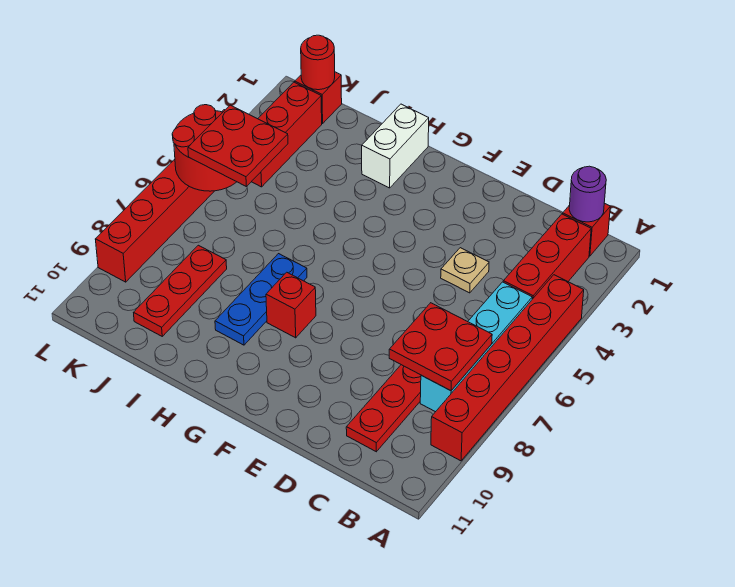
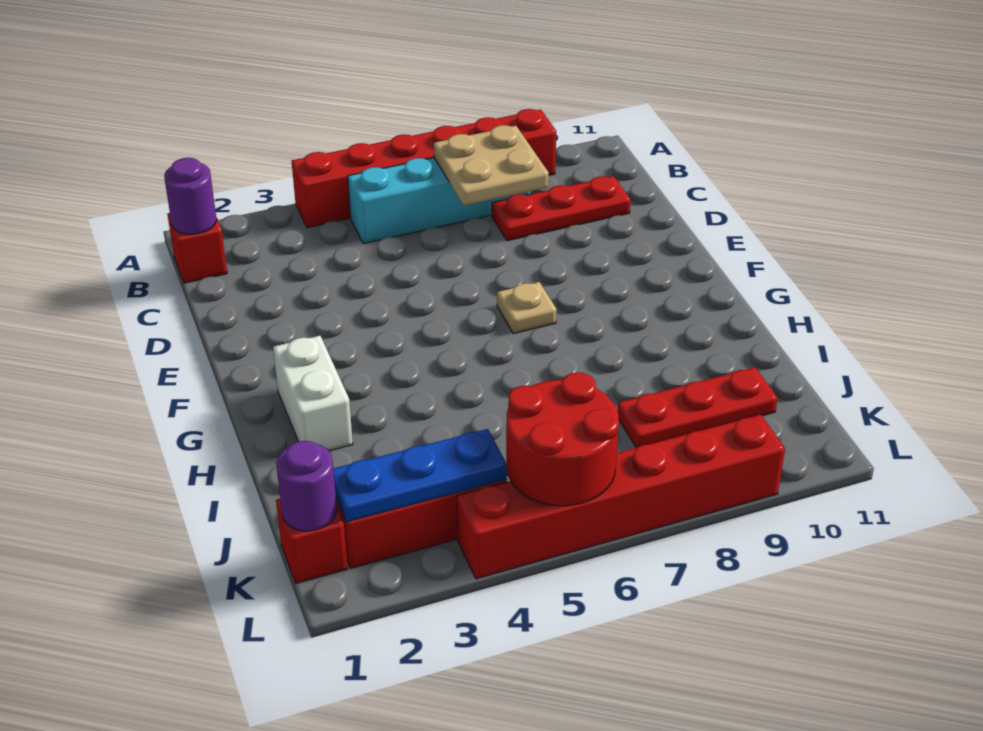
red 1x3 brick [503,214,591,299] -> none
red 2x2 plate [389,303,492,391] -> tan 2x2 plate [434,125,549,206]
tan 1x1 plate [441,248,489,293] -> tan 1x1 plate moved to [497,282,557,334]
red 1x1 brick [266,272,316,338] -> none
white 1x2 brick [362,104,429,188] -> white 1x2 brick turned to [273,336,353,451]
blue 1x3 plate [215,254,307,345] -> blue 1x3 plate moved to [333,429,507,522]
red 2x2 plate [188,105,288,186] -> none
red 1x1 round brick [301,35,335,90] -> purple 1x1 round brick [276,441,337,531]

